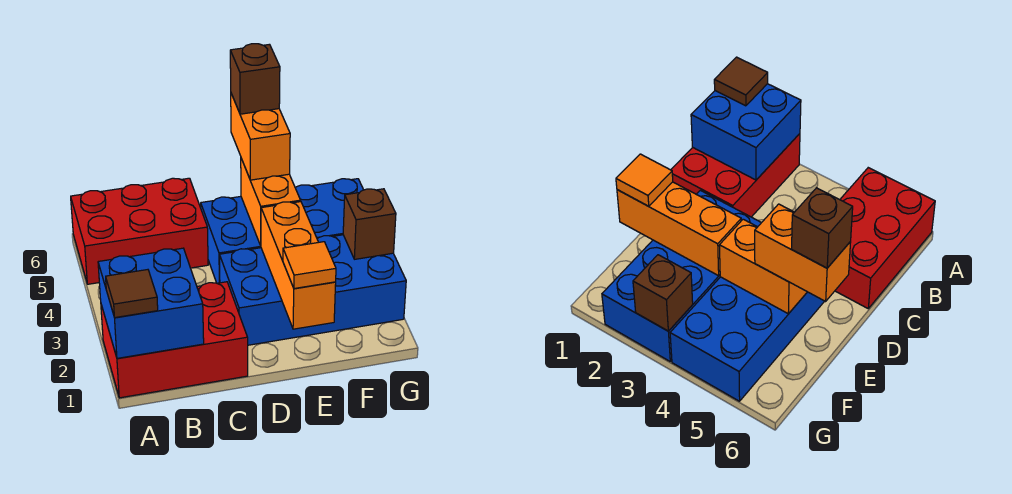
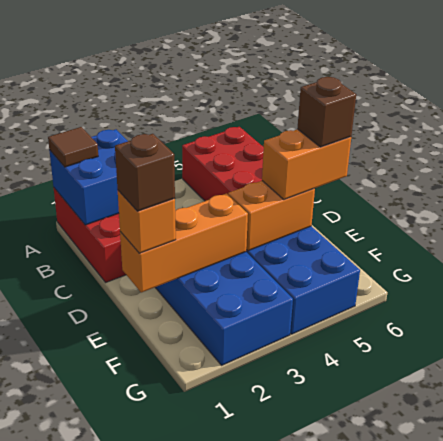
orange 1x1 tile [283,242,336,289] -> orange 1x1 brick [118,191,176,253]
brown 1x1 brick [343,189,396,259] -> brown 1x1 brick moved to [115,134,175,211]

